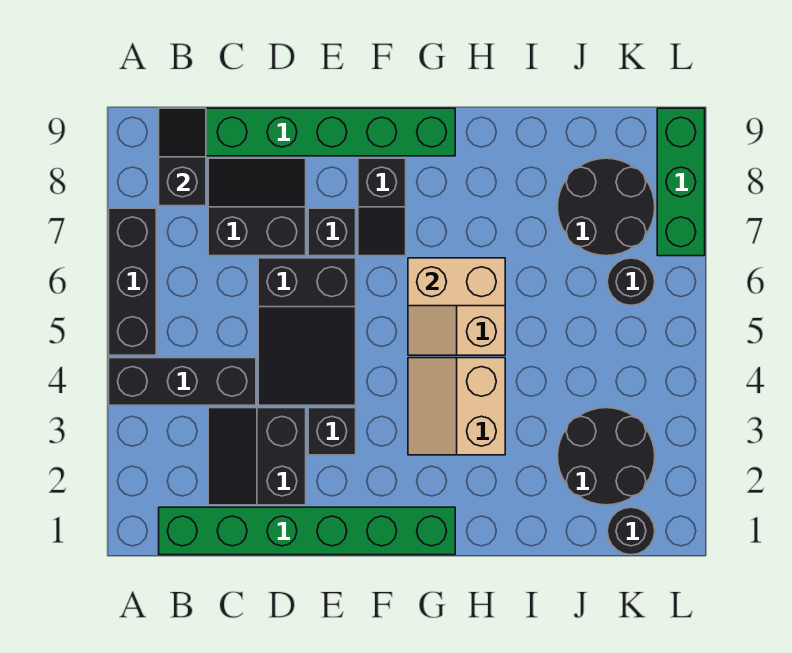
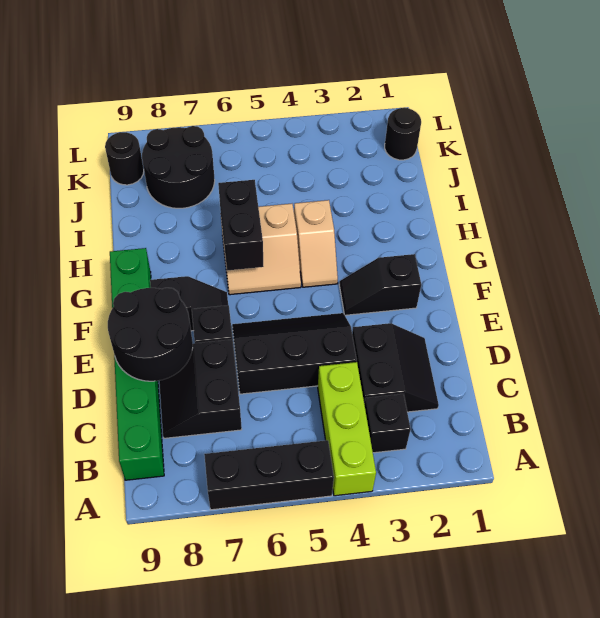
black 1x3 brick [109,358,256,405] -> lime 1x3 brick [318,362,376,496]
green 1x6 brick [159,507,455,555] -> none
black 1x2 slope [159,108,206,206] -> black 1x2 slope moved to [339,254,421,315]
black 2x2 slope [208,408,306,505] -> black 2x2 slope turned to [352,323,439,412]
black 2x3 slope [258,258,356,405] -> black 2x3 slope turned to [232,313,357,394]
black 1x1 brick [308,408,356,455] -> black 1x1 brick moved to [364,394,411,453]
tan 2x2 slope [408,358,505,455] -> tan 1x2 slope [294,200,338,287]
tan 1x2 brick [408,258,505,306] -> black 1x2 brick [218,180,264,271]
black 2x2 round brick [557,408,655,505] -> black 2x2 round brick moved to [108,288,193,381]
black 1x1 round brick [607,258,655,305] -> black 1x1 round brick moved to [105,132,144,185]
green 1x3 brick [657,108,705,256] -> none

